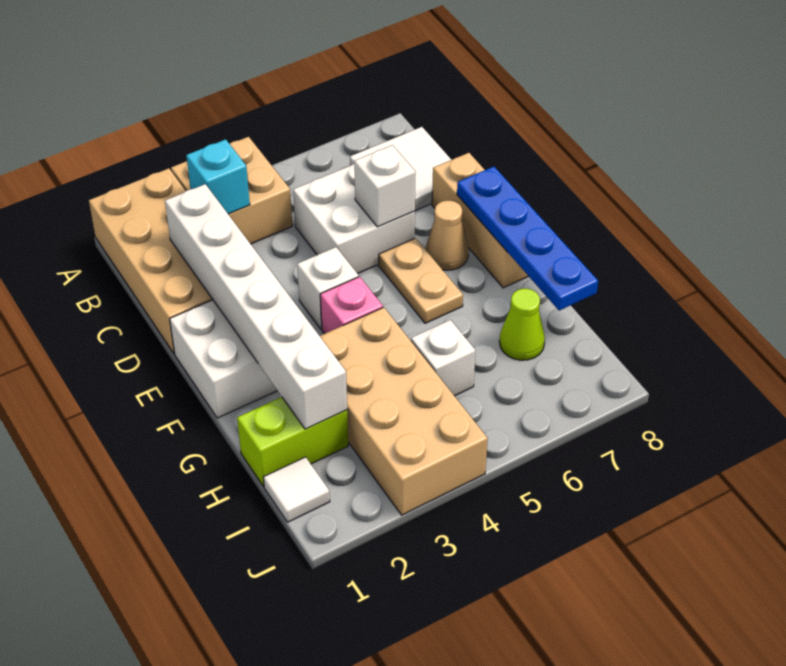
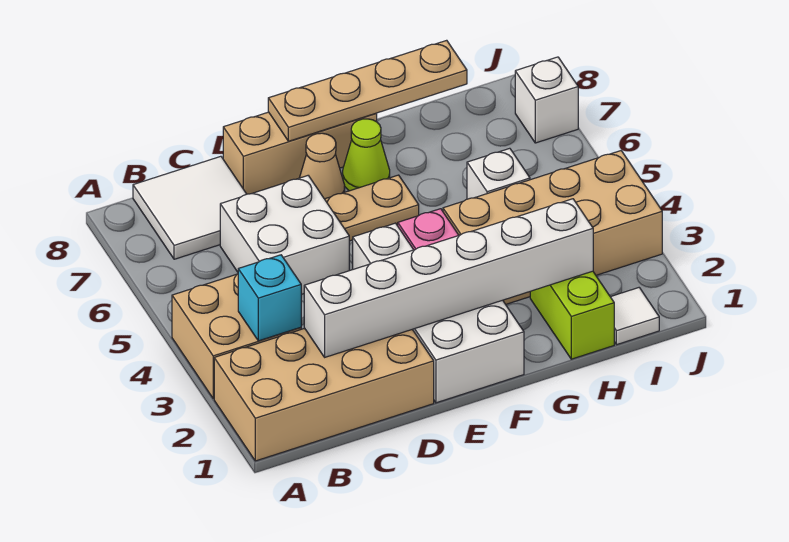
white 1x1 brick [354,145,416,227] -> white 1x1 brick moved to [515,57,578,143]
blue 1x4 plate [457,167,598,311] -> tan 1x4 plate [268,40,467,141]
lime 1x1 cone [499,289,545,360] -> lime 1x1 cone moved to [343,119,390,191]

